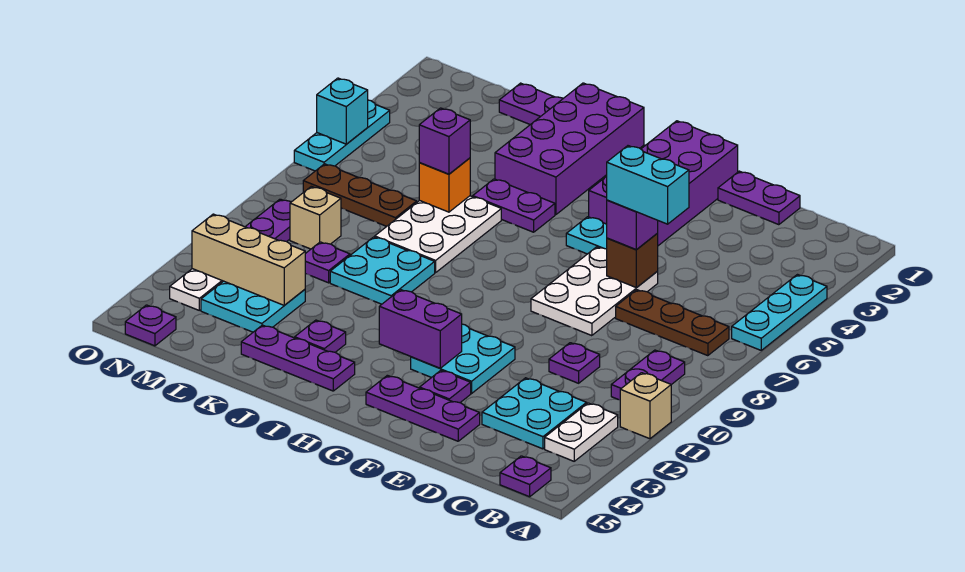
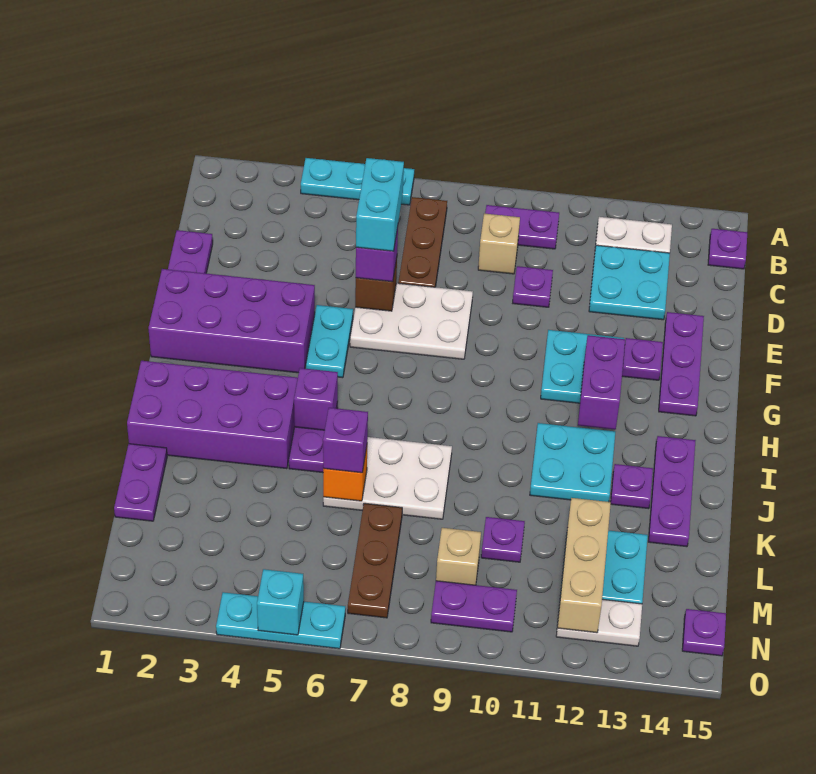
tan 1x1 brick [620,373,671,439] -> tan 1x1 brick moved to [478,213,520,274]
none -> purple 1x1 brick [294,368,338,430]
cyan 2x2 plate [330,237,435,304] -> cyan 2x2 plate moved to [530,423,615,502]

